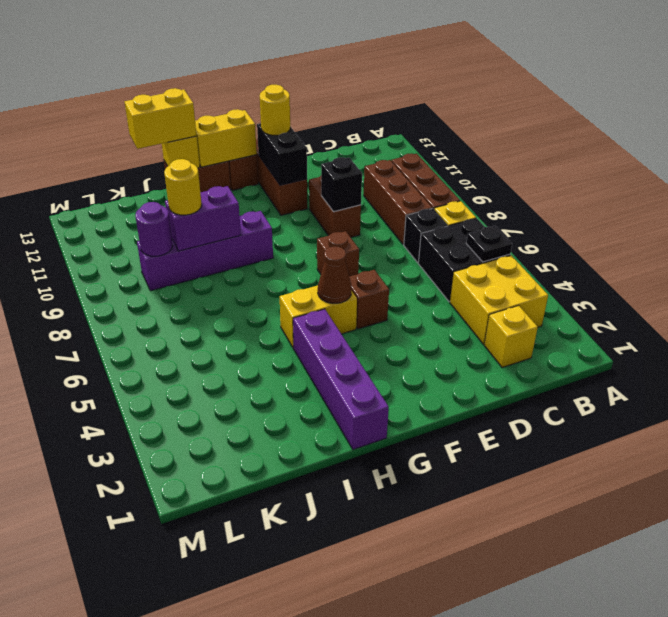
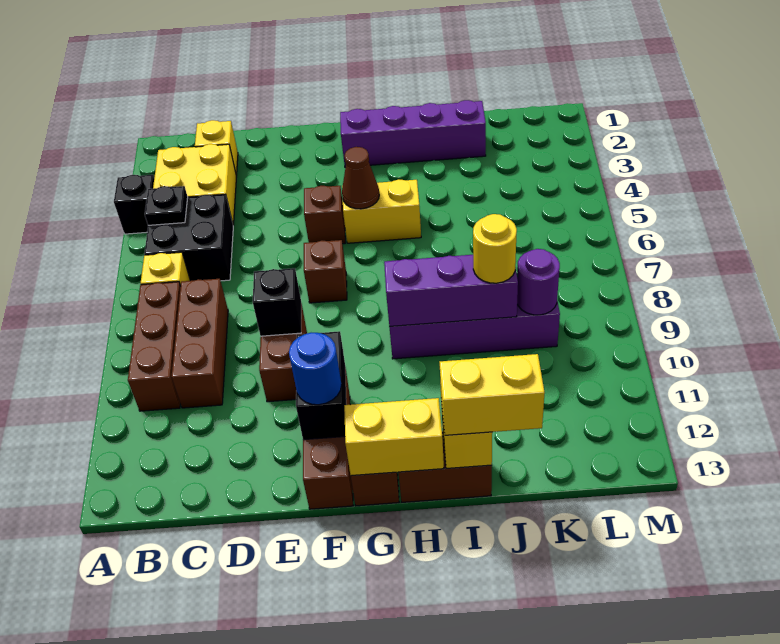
black 1x1 brick [404,208,448,263] -> black 1x1 brick moved to [114,175,154,234]
yellow 1x1 round brick [260,85,290,135] -> blue 1x1 round brick [289,333,341,405]
purple 1x4 brick [293,309,389,450] -> purple 1x4 brick turned to [340,100,486,167]
purple 1x2 brick [165,186,241,251] -> purple 1x3 brick [384,255,518,326]

